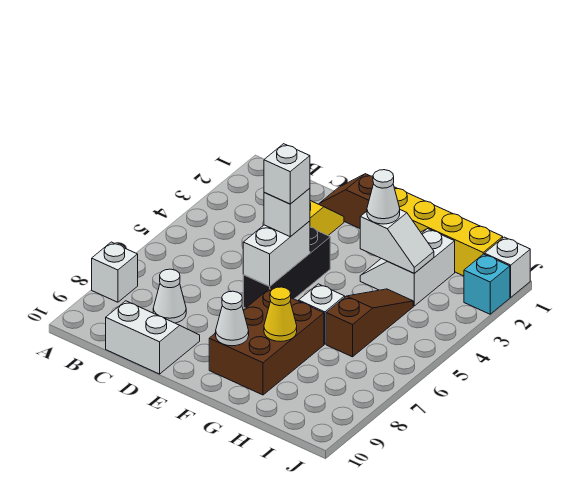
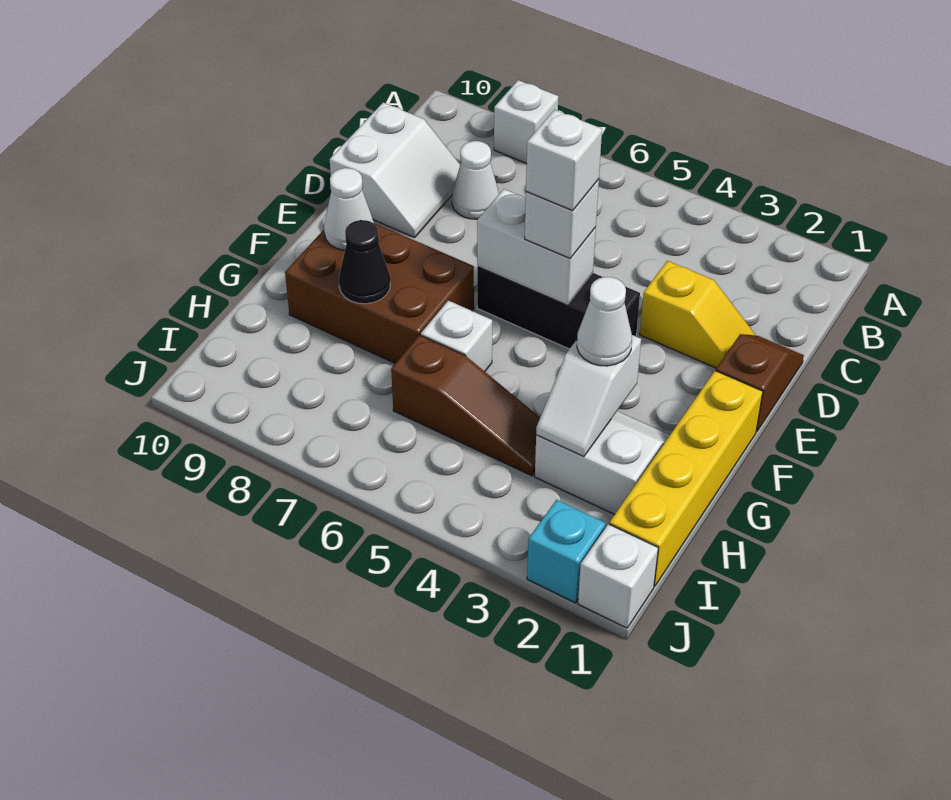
yellow 1x1 cone [264,287,297,342] -> black 1x1 cone [339,220,390,304]

